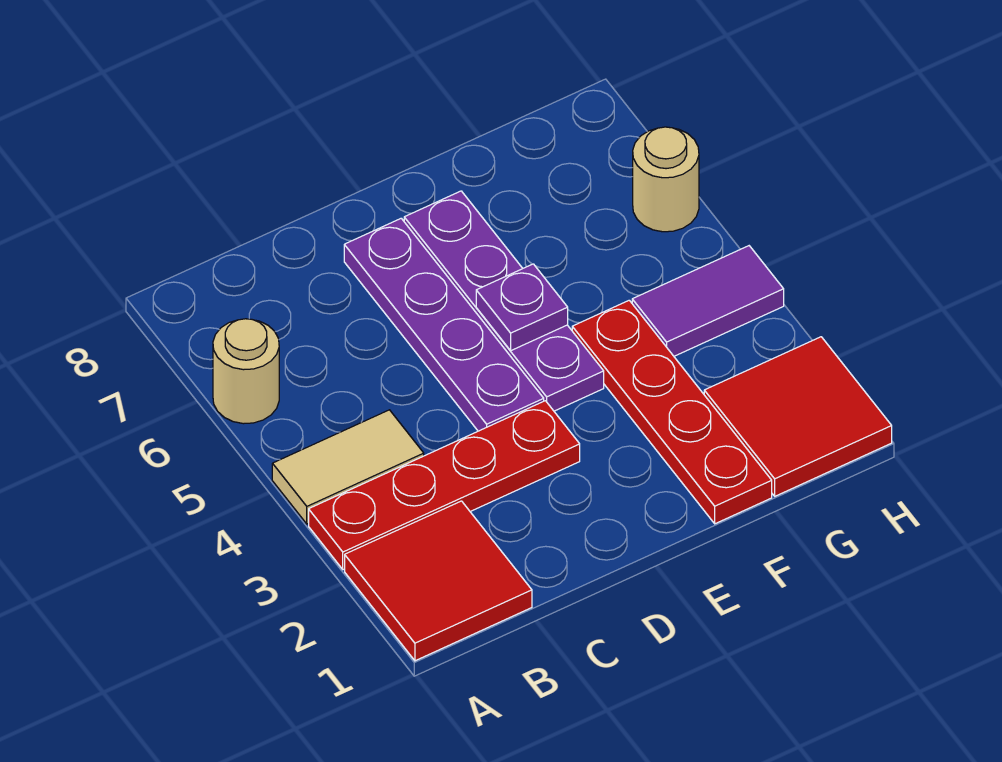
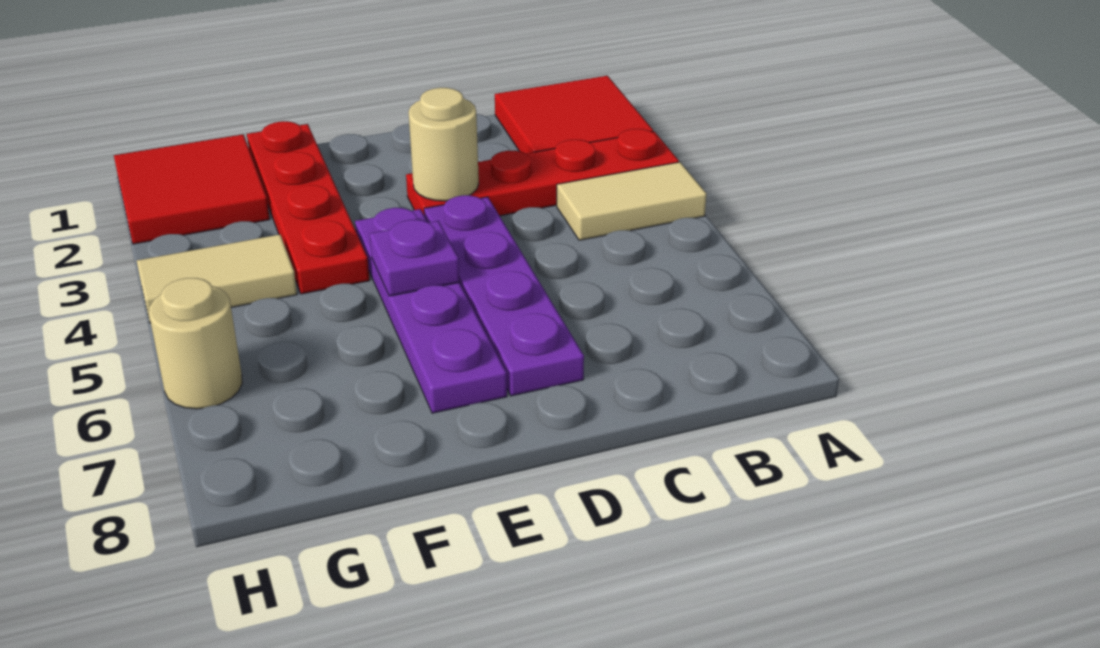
tan 1x1 round brick [213,319,279,424] -> tan 1x1 round brick moved to [409,88,479,201]
purple 1x2 tile [632,246,784,356] -> tan 1x2 tile [137,235,297,323]

